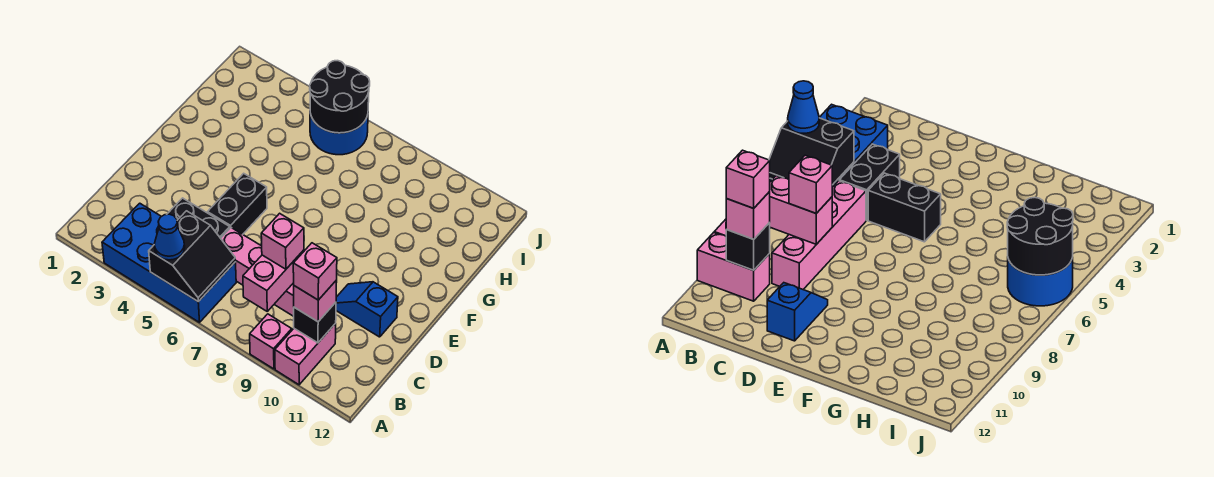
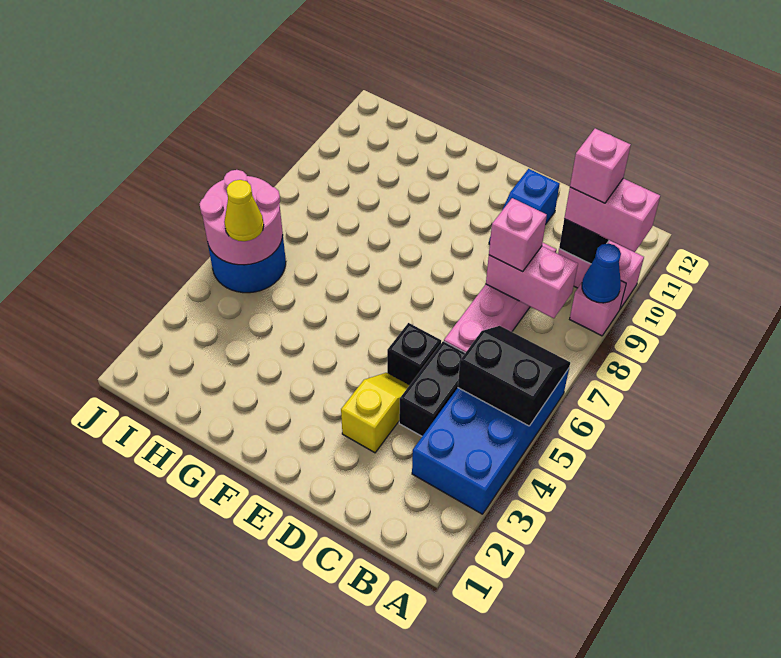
blue 1x1 cone [154,214,185,260] -> blue 1x1 cone moved to [582,244,621,303]
pink 1x1 brick [294,280,337,322] -> pink 1x2 brick [564,178,660,252]
none -> yellow 1x2 slope [341,373,409,453]
black 1x2 brick [208,173,267,234] -> black 1x1 brick [387,323,441,385]
black 2x2 round brick [310,61,370,133] -> pink 2x2 round brick [200,170,283,265]
none -> yellow 1x1 cone [224,180,264,241]

